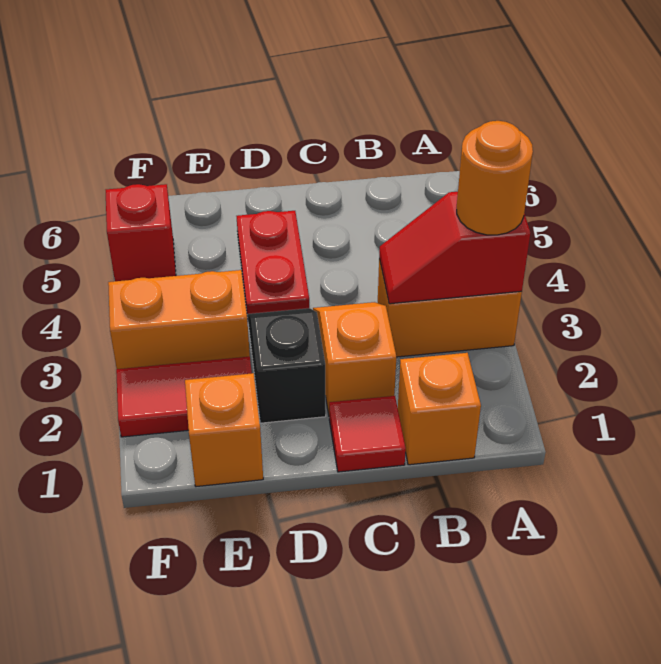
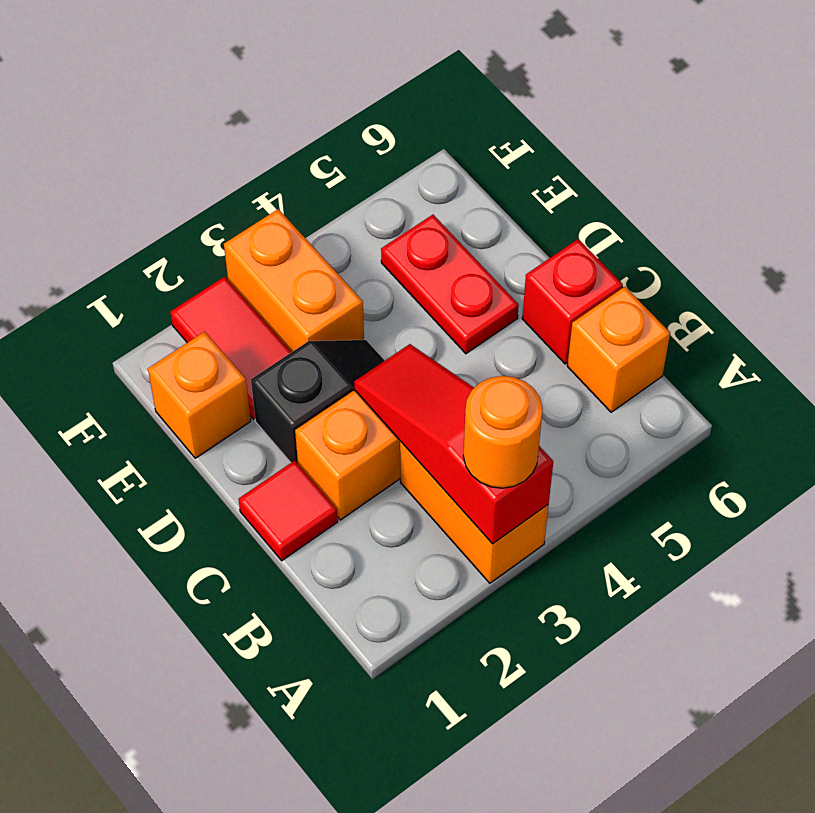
red 1x2 slope [379,192,530,304] -> red 1x3 slope [354,344,553,544]
orange 1x1 brick [398,353,481,465] -> orange 1x1 brick moved to [567,287,670,412]
red 1x2 plate [236,211,309,316] -> red 1x2 plate turned to [381,215,519,354]
red 1x1 brick [106,184,176,281] -> red 1x1 brick moved to [522,239,623,364]

